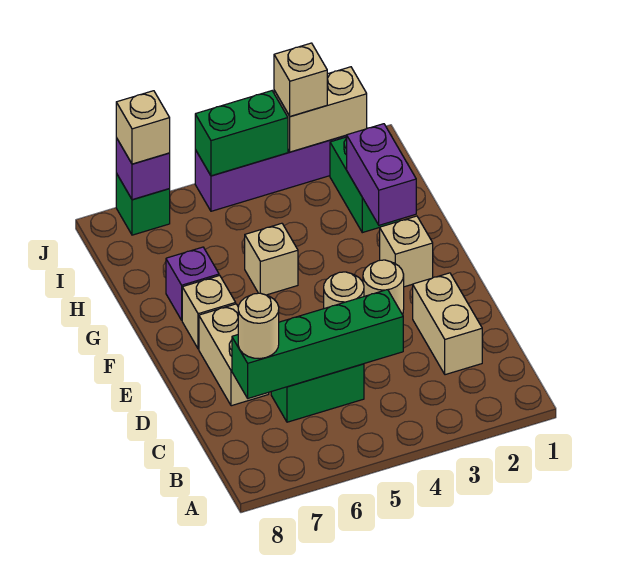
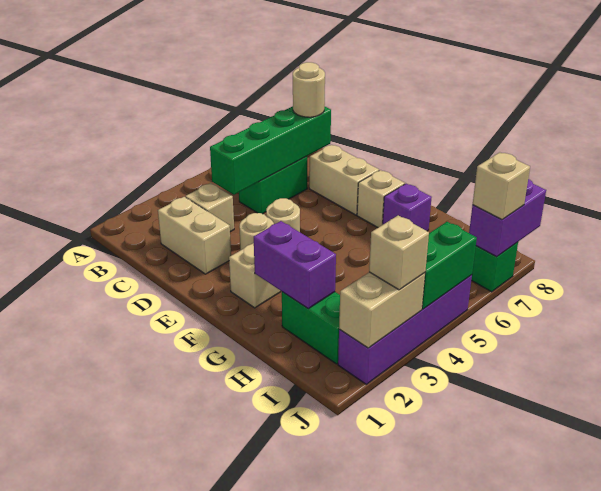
tan 1x1 brick [245,223,298,295] -> tan 1x1 brick moved to [185,183,234,232]
purple 1x1 brick [116,138,170,200] -> purple 1x2 brick [469,179,546,257]

